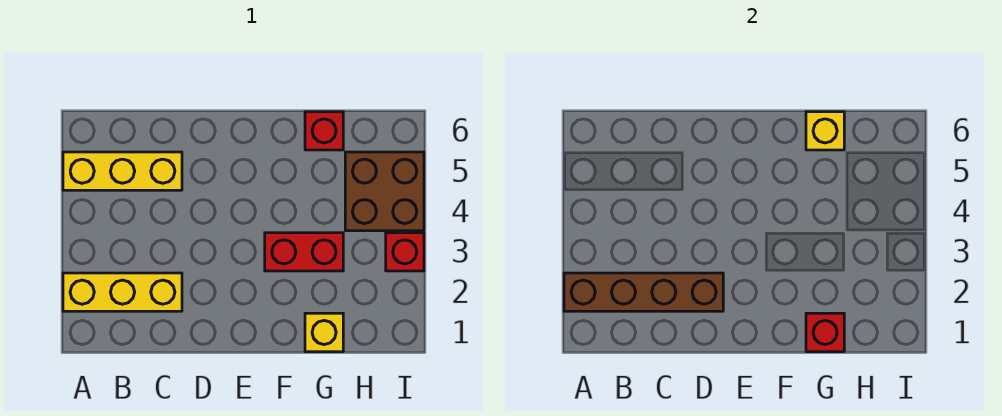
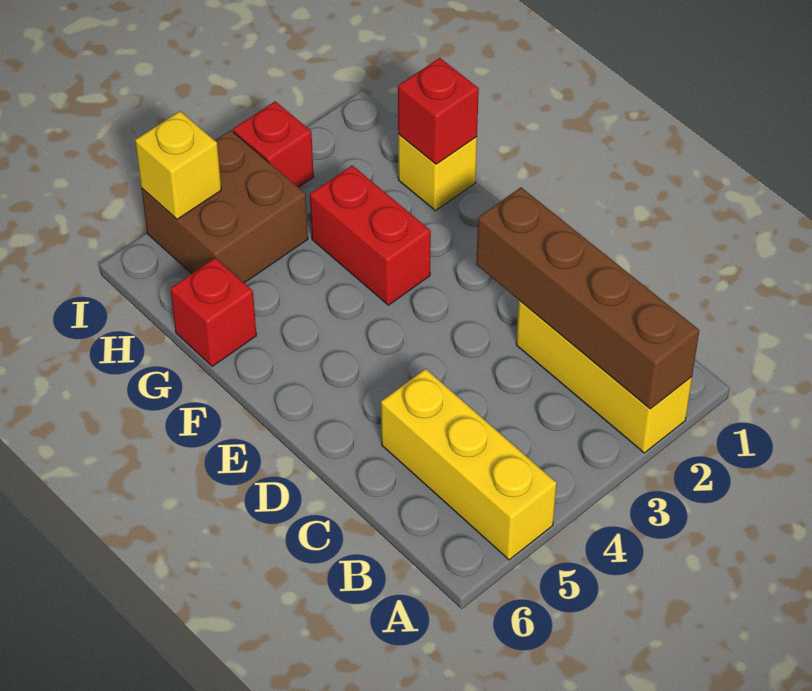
yellow 1x1 brick [806,112,844,150] -> yellow 1x1 brick moved to [135,111,221,219]

